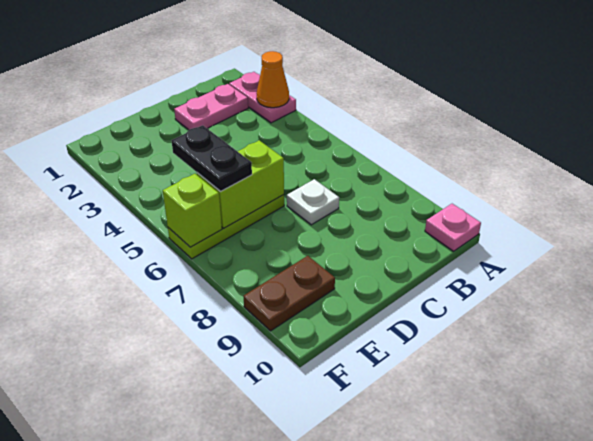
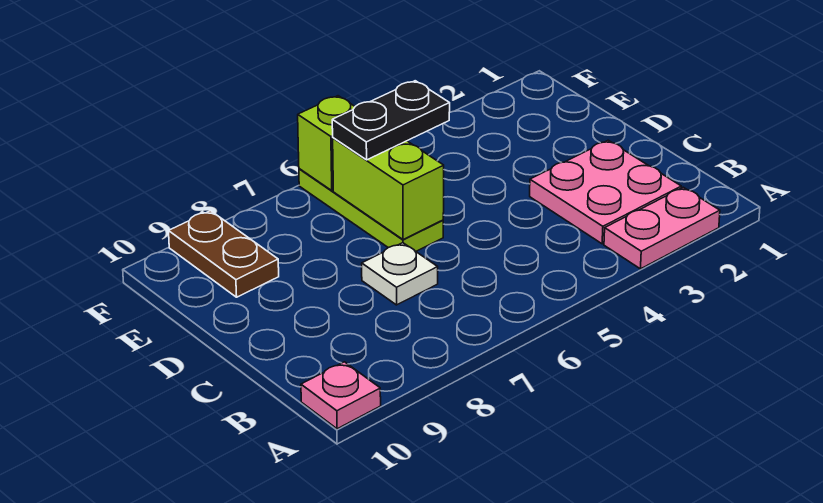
orange 1x1 cone [256,51,289,108] -> none
pink 1x2 plate [174,84,248,130] -> pink 2x2 plate [530,140,681,244]

